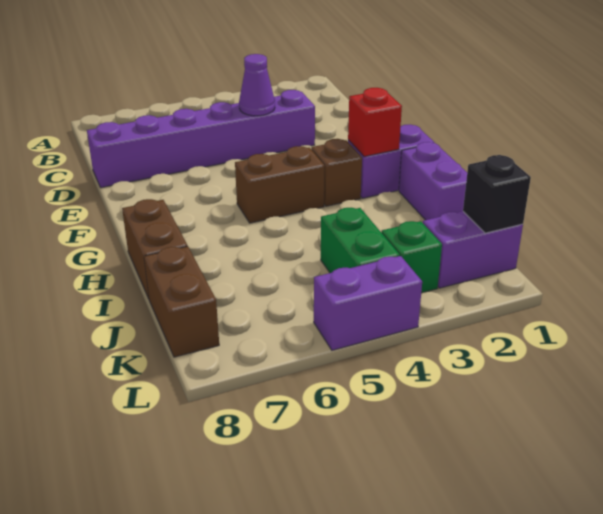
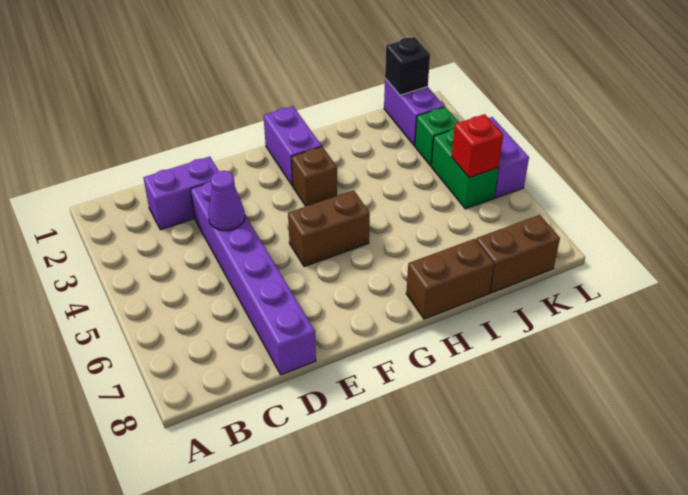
red 1x1 brick [348,88,402,157] -> red 1x1 brick moved to [452,114,503,178]
brown 1x2 brick [235,146,325,223] -> brown 1x2 brick turned to [288,190,370,267]
purple 1x2 brick [399,142,467,220] -> purple 1x2 brick moved to [143,157,218,230]
green 1x2 brick [321,208,400,273] -> green 1x2 brick turned to [431,129,498,209]

